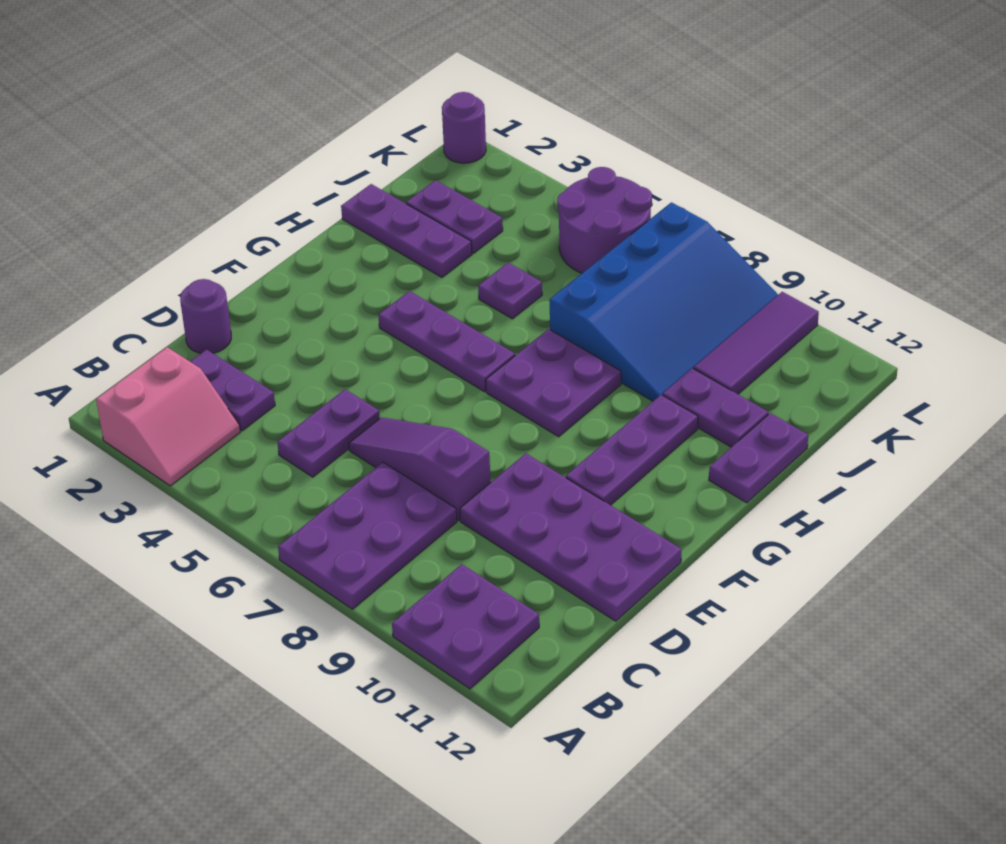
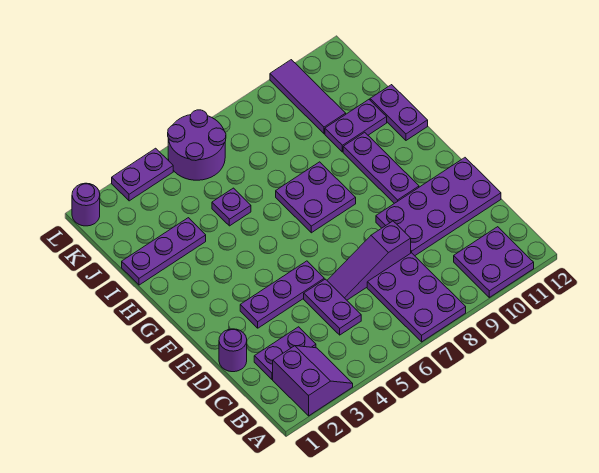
pink 2x2 slope [96,347,240,486] -> purple 2x2 slope [273,346,353,416]
purple 1x3 plate [378,291,515,392] -> purple 1x3 plate moved to [240,261,324,328]
blue 3x4 slope [550,202,778,401] -> none
purple 1x2 plate [406,180,503,253] -> purple 1x2 plate moved to [112,148,173,201]

